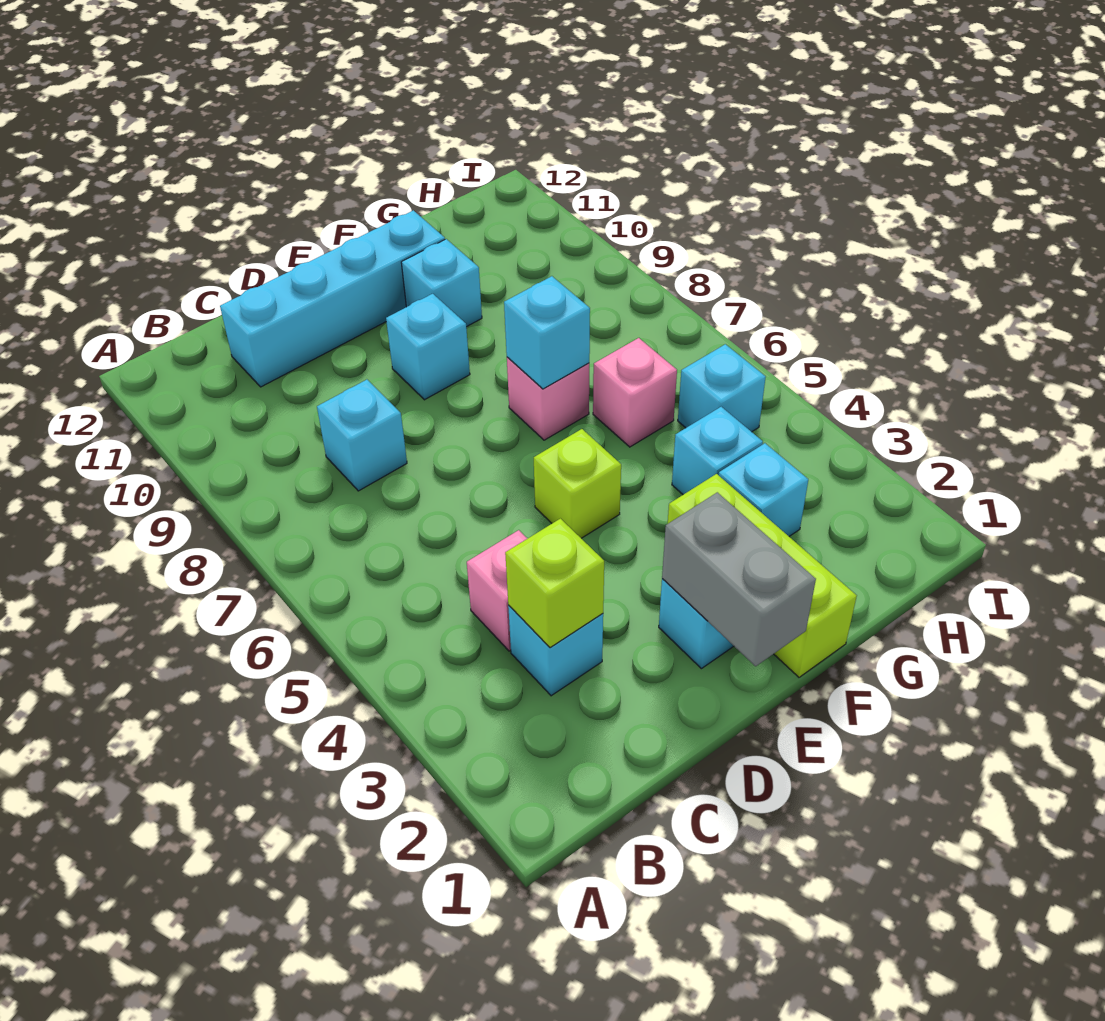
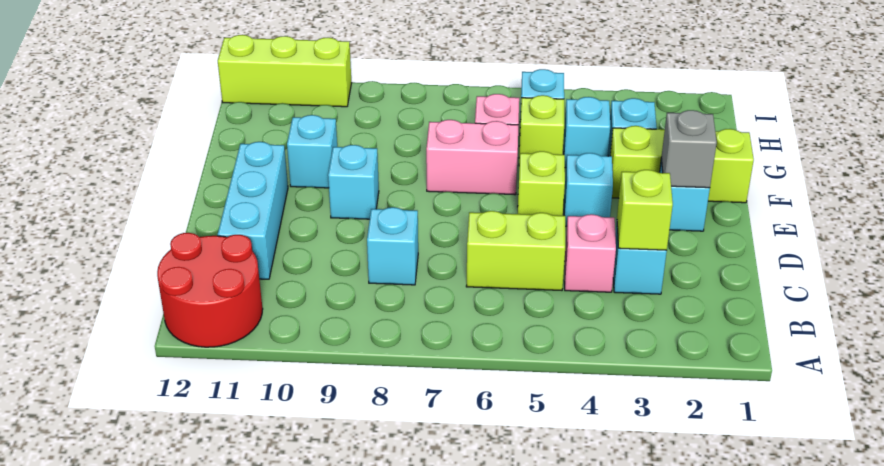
none -> red 2x2 round brick [157,233,263,347]
none -> lime 1x2 brick [466,211,565,290]
cyan 1x4 brick [220,210,445,387] -> cyan 1x3 brick [218,142,288,279]
grey 1x2 brick [662,492,816,666] -> grey 1x1 brick [661,110,717,188]
pink 1x1 brick [507,357,589,440] -> pink 1x2 brick [426,120,518,195]
cyan 1x1 brick [504,276,590,389] -> cyan 1x1 brick moved to [564,153,613,226]
none -> lime 1x1 brick [519,95,564,164]
none -> lime 1x3 brick [218,35,352,107]

